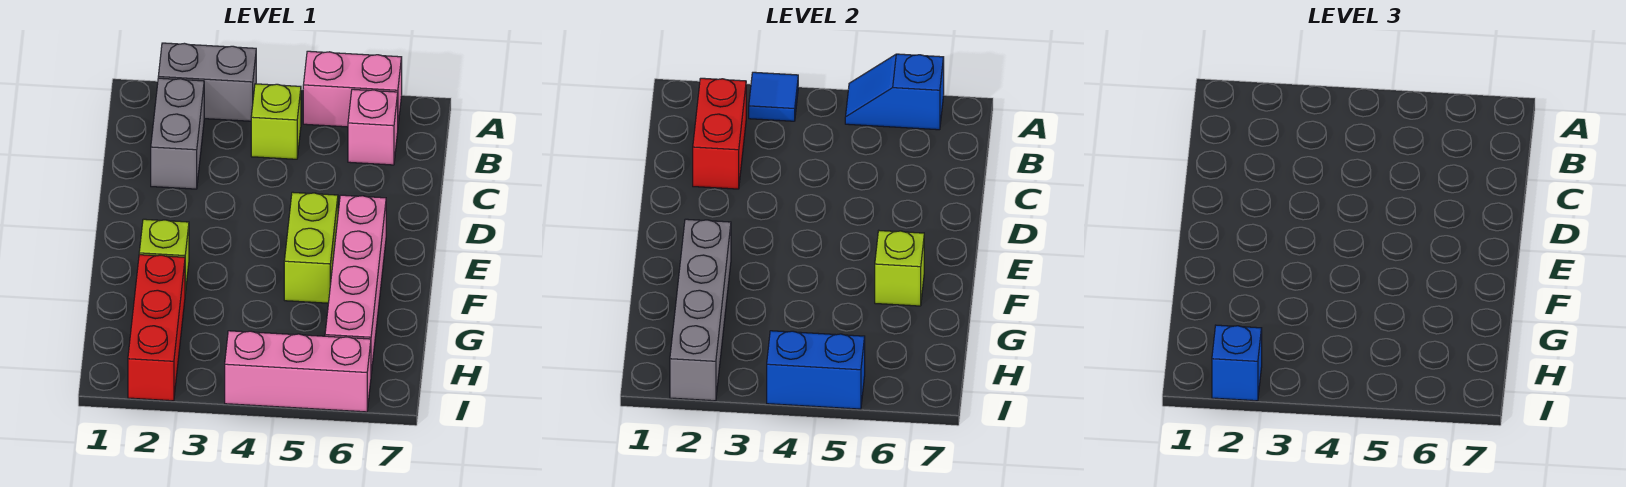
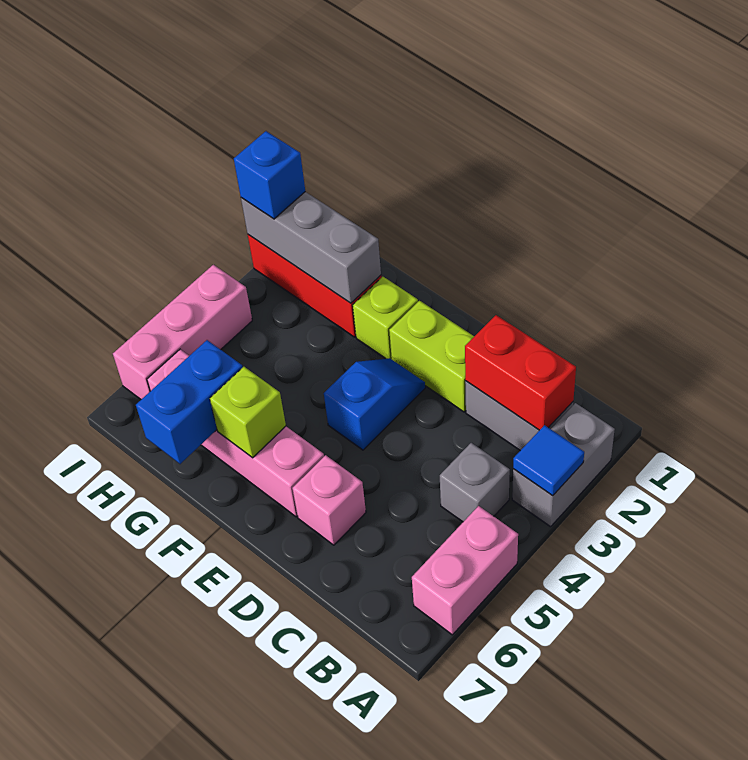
blue 1x2 slope [845,54,944,130] -> blue 1x2 slope moved to [324,358,425,450]
lime 1x1 brick [251,84,301,159] -> grey 1x1 brick [440,443,510,522]
pink 1x1 brick [348,89,398,165] -> pink 1x1 brick moved to [292,455,366,545]
lime 1x2 brick [284,192,338,303] -> lime 1x2 brick moved to [389,301,474,412]
grey 1x4 brick [670,219,731,401] -> grey 1x3 brick [241,192,381,303]
blue 1x2 brick [767,331,865,409] -> blue 1x2 brick moved to [136,340,243,464]

